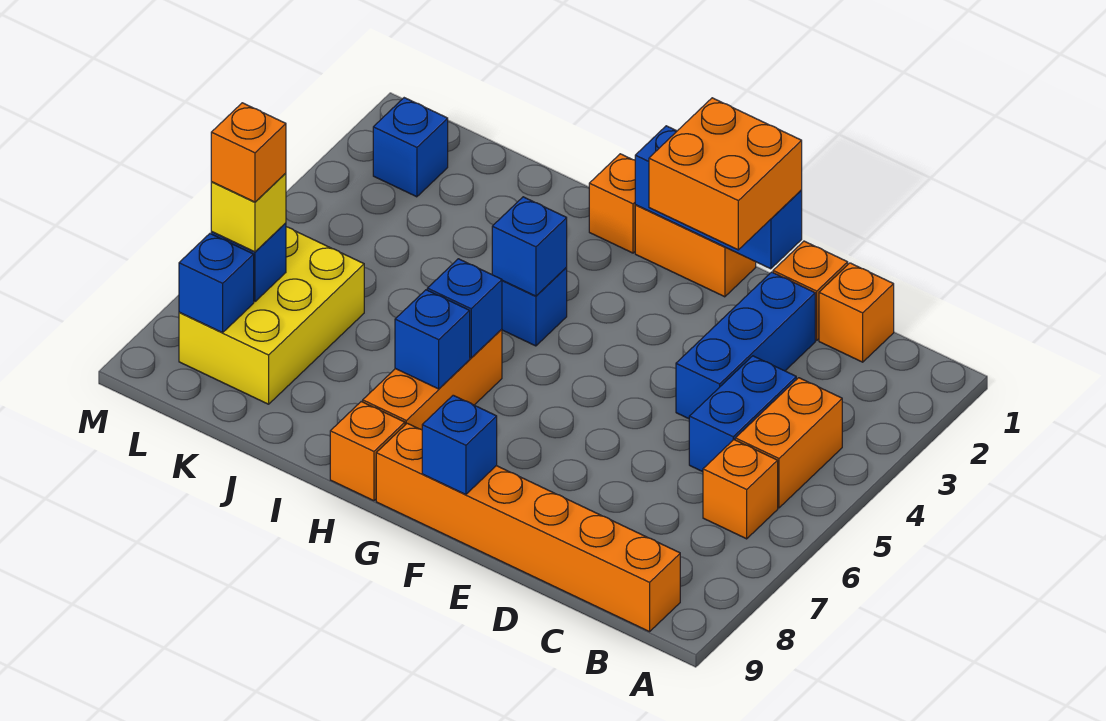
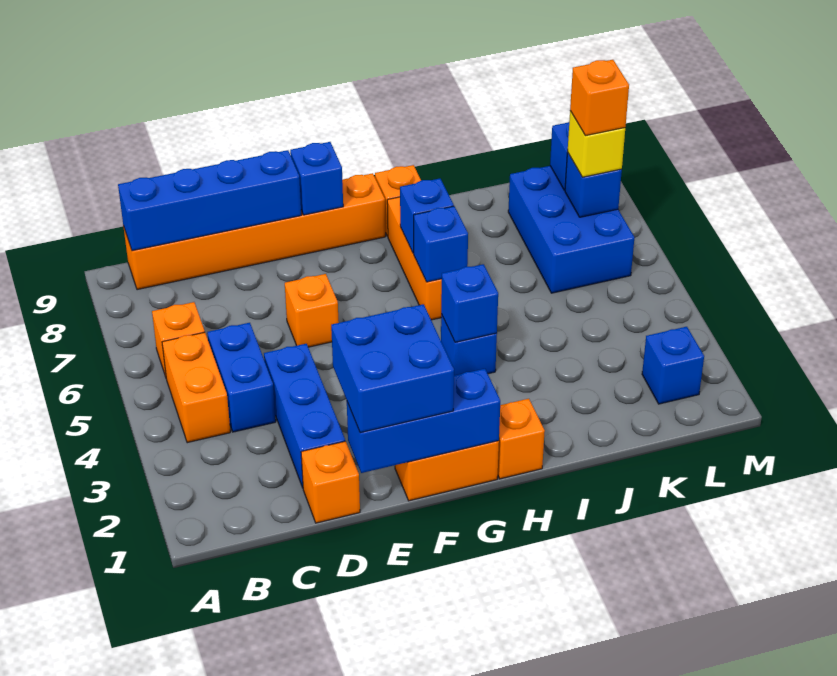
none -> blue 1x4 brick [118,150,301,251]
orange 1x1 brick [819,263,894,362] -> orange 1x1 brick moved to [285,274,339,347]
orange 2x2 brick [649,98,802,250] -> blue 2x2 brick [331,304,454,433]
yellow 2x3 brick [179,227,364,404] -> blue 2x3 brick [508,166,634,293]

